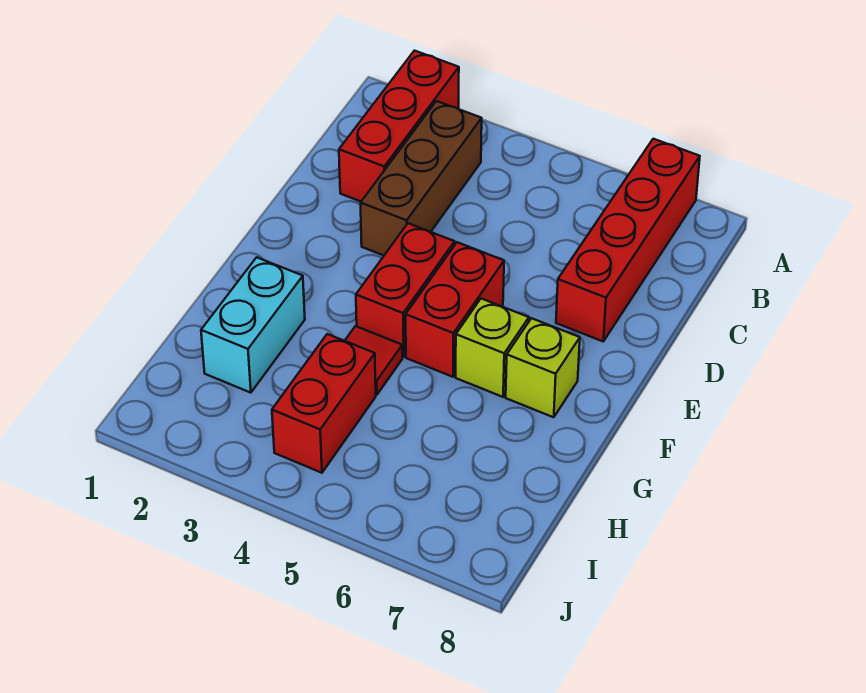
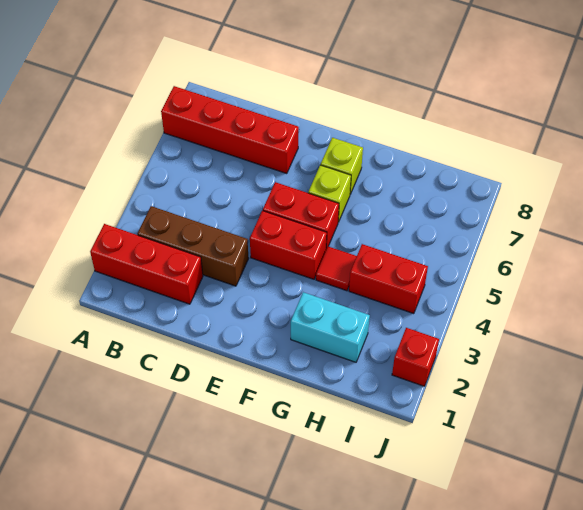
none -> red 1x1 brick [392,328,439,386]

